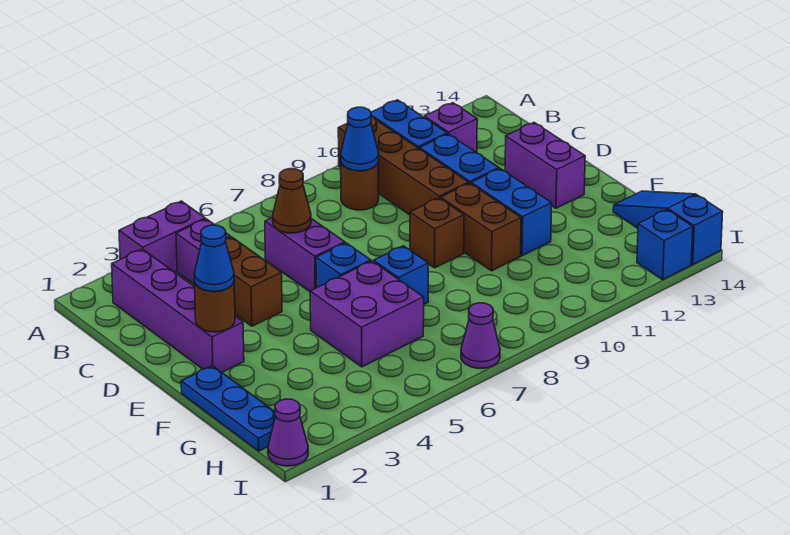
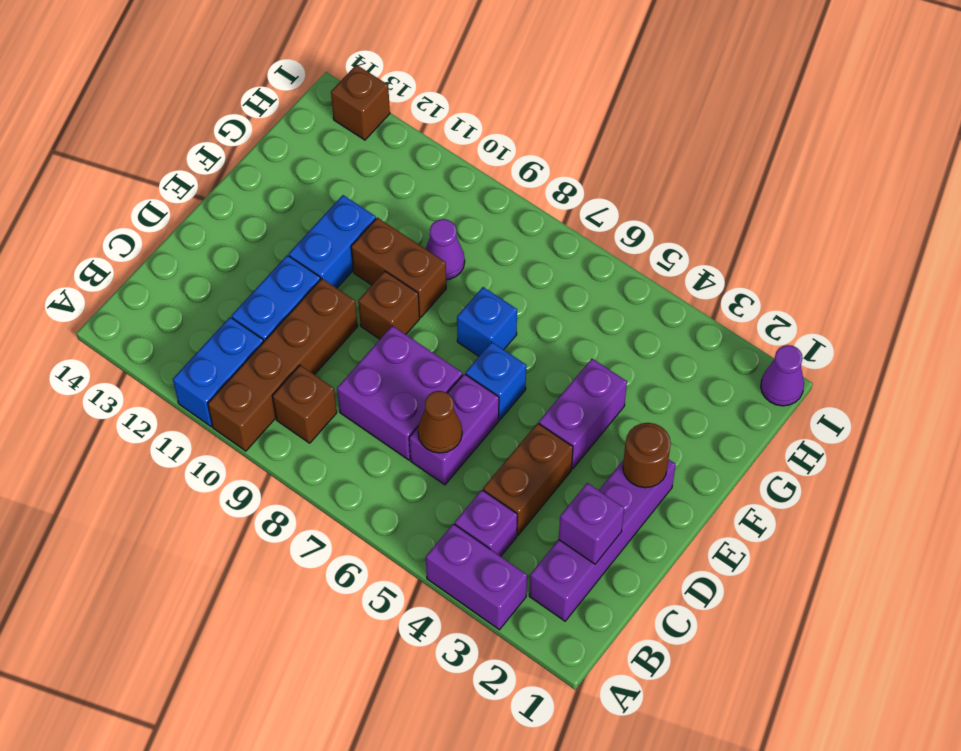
brown 1x1 round brick [341,161,379,210] -> brown 1x1 brick [272,365,337,443]
blue 1x1 cone [341,107,379,171] -> none
purple 1x1 brick [424,103,477,153] -> purple 1x1 brick moved to [559,483,624,564]
purple 1x2 brick [505,123,585,208] -> purple 1x2 brick moved to [539,359,627,469]
blue 1x1 cone [194,225,234,292] -> none
brown 1x2 brick [441,183,521,271] -> brown 1x2 brick turned to [351,218,446,318]
blue 1x3 plate [181,366,276,451] -> none
purple 2x2 brick [310,261,424,367] -> purple 2x2 brick moved to [337,326,462,460]
blue 1x3 slope [613,191,723,264] -> none
purple 1x1 cone [461,303,500,368] -> purple 1x1 cone moved to [426,219,465,280]
blue 1x1 brick [637,210,693,280] -> brown 1x1 brick [331,65,390,140]

